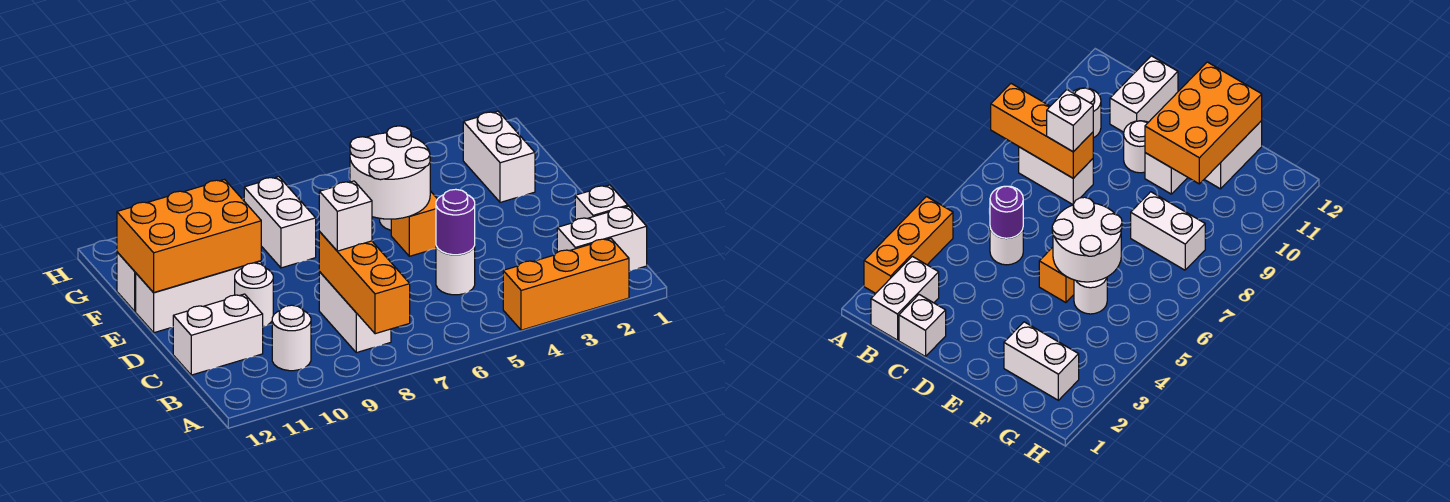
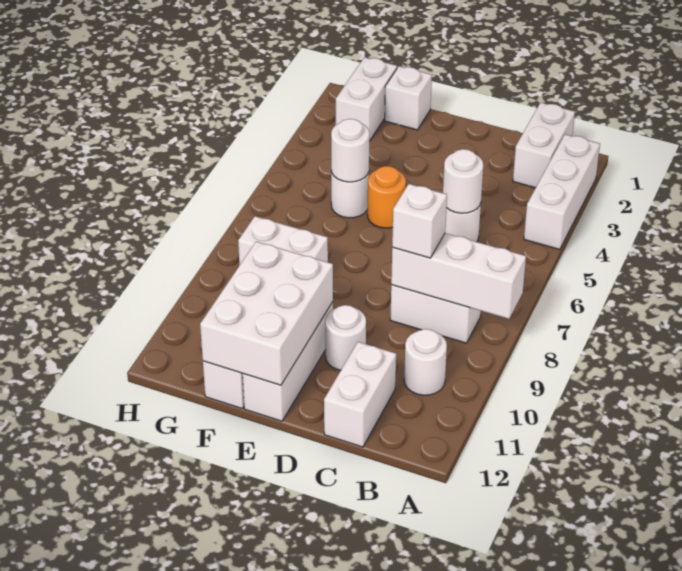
orange 1x3 brick [503,238,629,330] -> white 1x3 brick [524,134,600,249]
orange 1x3 brick [319,232,410,334] -> white 1x3 brick [391,233,526,319]
white 1x1 brick [575,185,628,220] -> white 1x1 brick moved to [385,66,432,130]
purple 1x1 round brick [436,189,475,255] -> white 1x1 round brick [443,149,483,213]
orange 1x1 brick [391,191,437,256] -> orange 1x1 round brick [368,166,406,228]
white 2x2 round brick [350,126,430,219] -> white 1x1 round brick [331,119,369,182]
orange 2x3 brick [117,180,261,293] -> white 2x3 brick [200,242,333,385]
white 1x2 brick [463,111,535,202] -> white 1x2 brick turned to [336,57,397,141]

